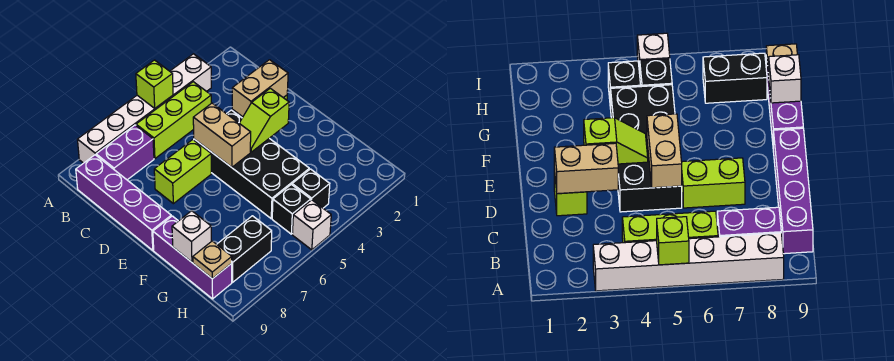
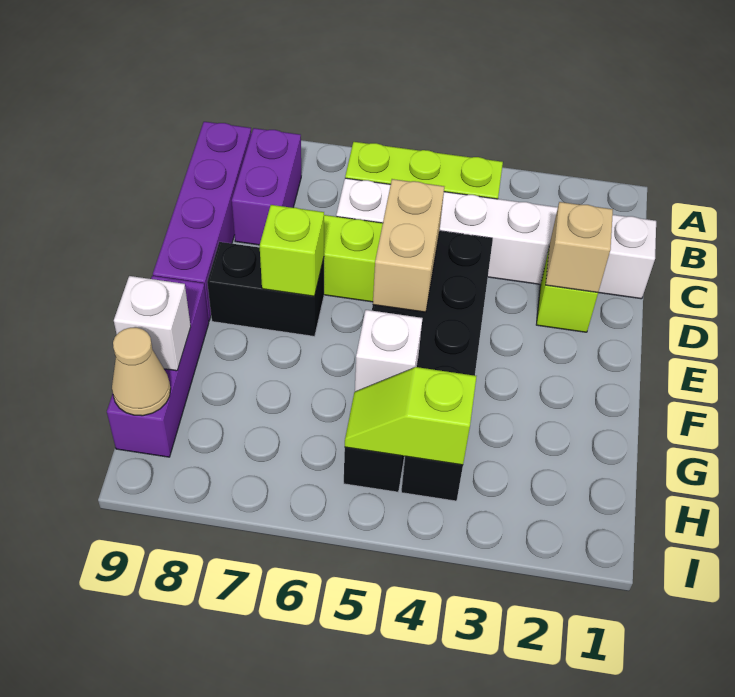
white 1x6 brick [77,54,211,163] -> white 1x6 brick moved to [336,178,656,299]
lime 1x1 brick [136,60,173,108] -> lime 1x1 brick moved to [260,205,324,296]
purple 1x2 brick [96,125,154,180] -> purple 1x2 brick turned to [232,128,301,245]
tan 1x2 brick [232,60,288,117] -> tan 1x1 brick [546,202,613,292]
lime 1x2 slope [239,88,289,152] -> lime 1x2 slope moved to [345,367,476,465]
black 1x2 brick [217,216,272,282] -> black 1x2 brick moved to [207,242,324,337]
tan 1x1 plate [193,241,232,279] -> tan 1x1 cone [112,328,171,416]
white 1x1 brick [292,200,331,250] -> white 1x1 brick moved to [355,310,422,392]

